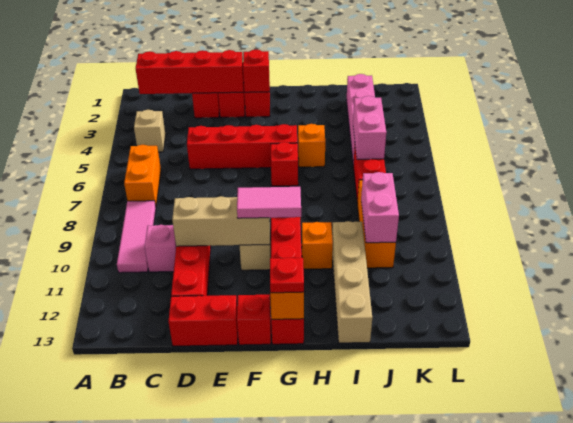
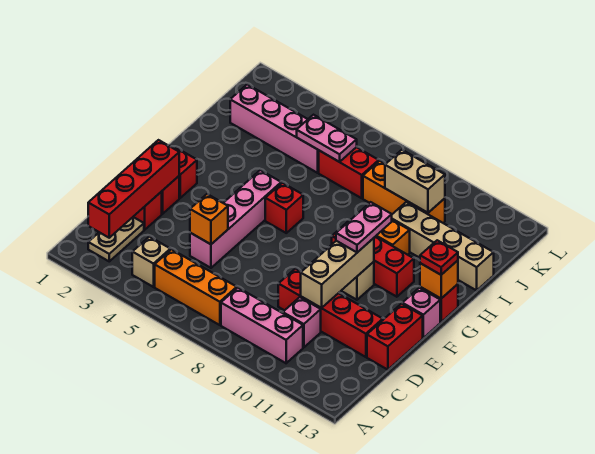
none -> tan 1x2 plate [88,217,144,261]
orange 1x2 brick [124,145,161,205] -> orange 1x3 brick [155,249,237,325]
pink 1x3 tile [117,201,156,273] -> pink 1x3 brick [221,288,303,363]
red 1x4 brick [187,124,297,169] -> pink 1x4 brick [190,170,281,268]
red 1x1 brick [243,50,269,92] -> none
pink 1x2 tile [237,187,301,218] -> pink 1x2 plate [336,202,392,252]
red 1x1 brick [237,295,271,345] -> pink 1x1 brick [402,288,440,338]
orange 1x1 brick [298,124,325,167] -> orange 1x1 brick moved to [190,194,228,244]
pink 1x2 brick [353,96,386,159] -> pink 1x2 plate [297,115,357,162]
pink 1x2 brick [361,172,399,243] -> tan 1x2 brick [385,150,445,213]

